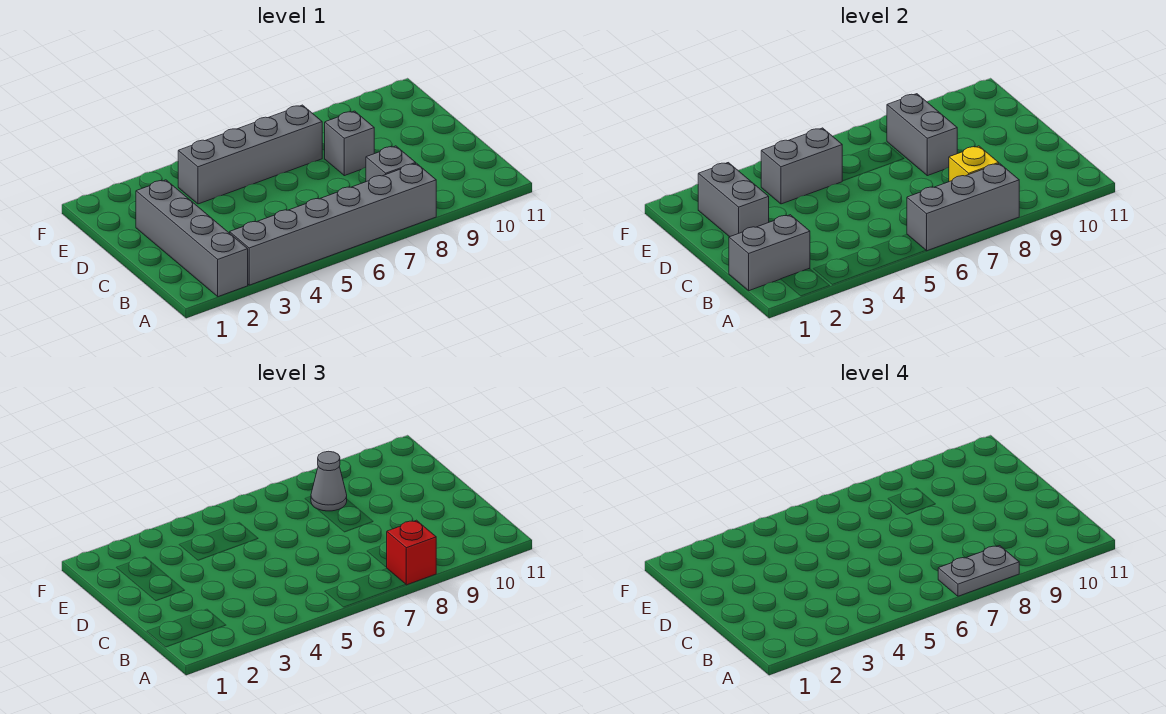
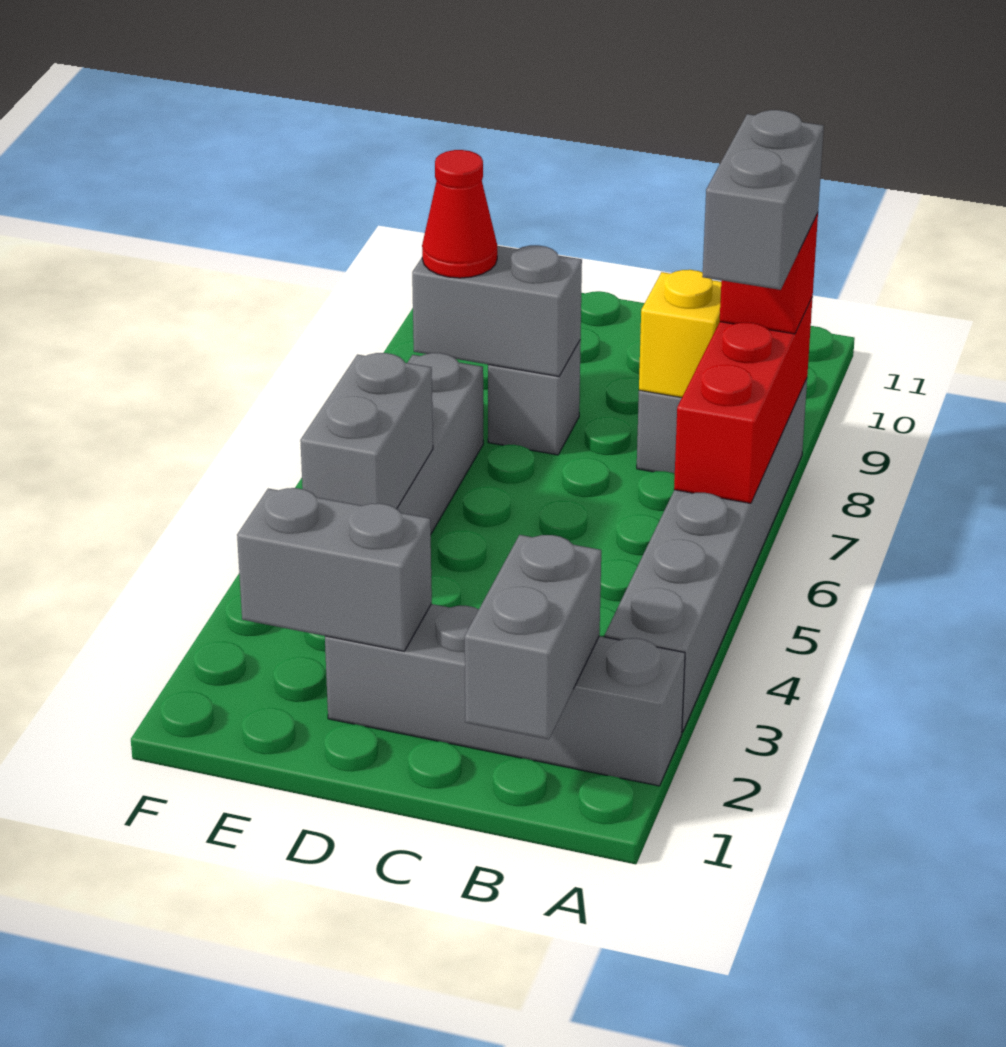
grey 1x3 brick [907,163,1019,251] -> red 1x3 brick [674,297,813,503]
grey 1x2 plate [938,546,1019,596] -> grey 1x2 brick [702,110,824,290]
grey 1x1 cone [311,451,347,511] -> red 1x1 cone [422,150,497,278]

